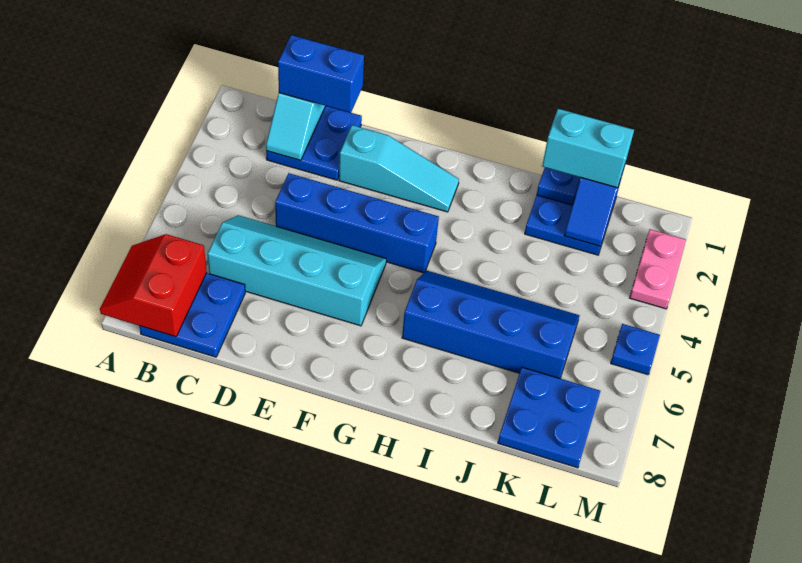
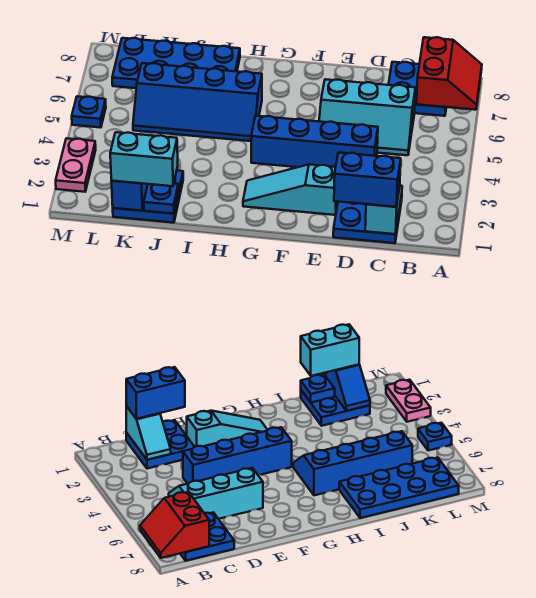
cyan 2x4 slope [208,215,386,326] -> cyan 2x3 slope [319,79,415,155]
blue 2x2 plate [498,367,600,468] -> blue 2x4 plate [112,38,240,88]

